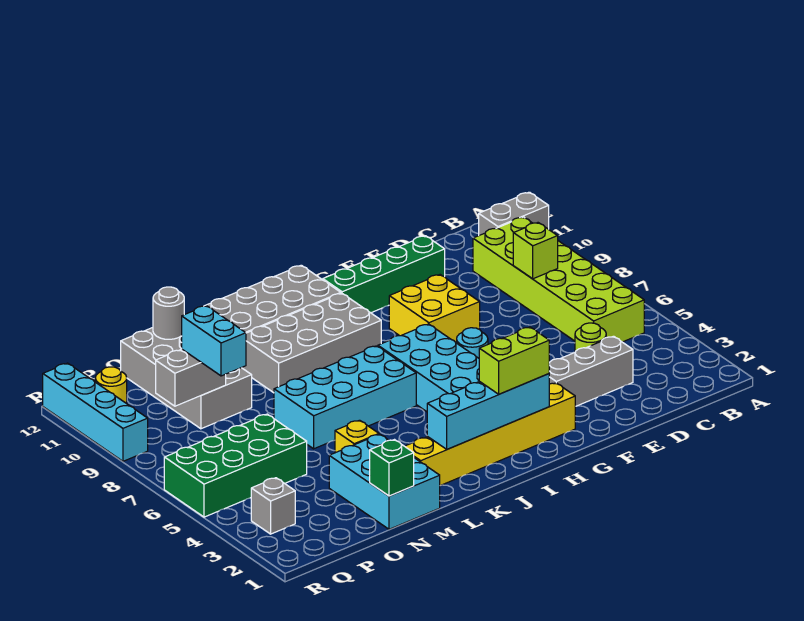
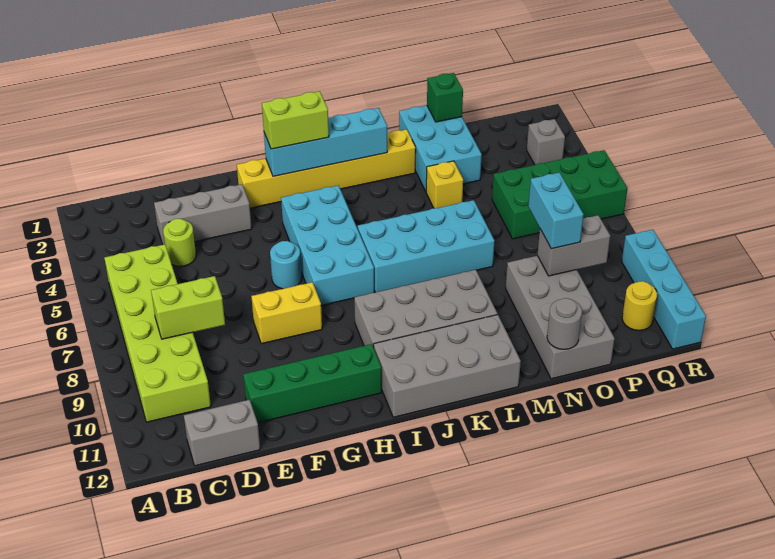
grey 1x2 brick [479,192,549,235] -> grey 1x2 brick moved to [184,400,260,466]
lime 1x1 brick [513,223,558,279] -> lime 1x2 brick [151,276,225,339]
yellow 2x2 brick [389,275,480,343] -> yellow 1x2 brick [251,282,322,344]

